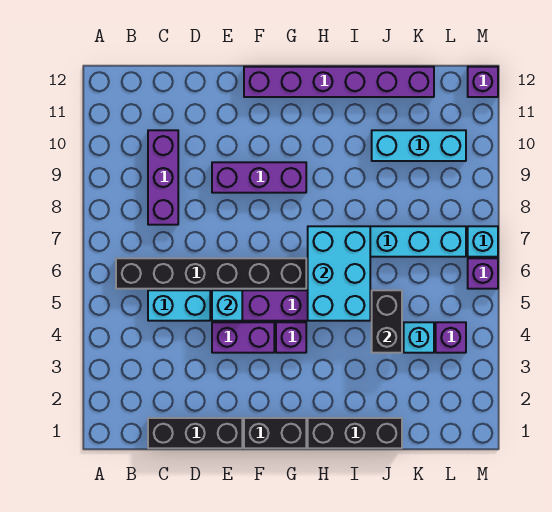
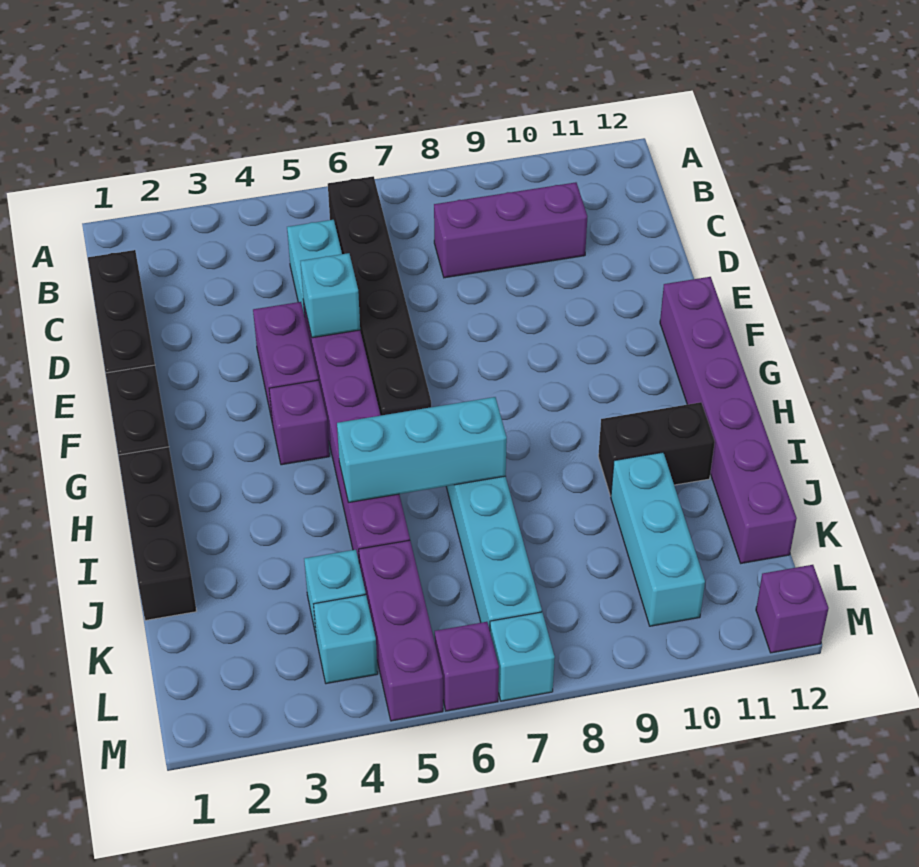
purple 1x3 brick [212,162,306,193] -> purple 1x3 brick moved to [359,540,443,721]
cyan 2x3 brick [308,226,370,321] -> cyan 1x3 brick [337,397,507,503]
black 1x2 brick [372,290,402,353] -> black 1x2 brick moved to [598,402,715,496]
purple 1x1 brick [436,322,466,353] -> cyan 1x1 brick [314,595,378,684]

